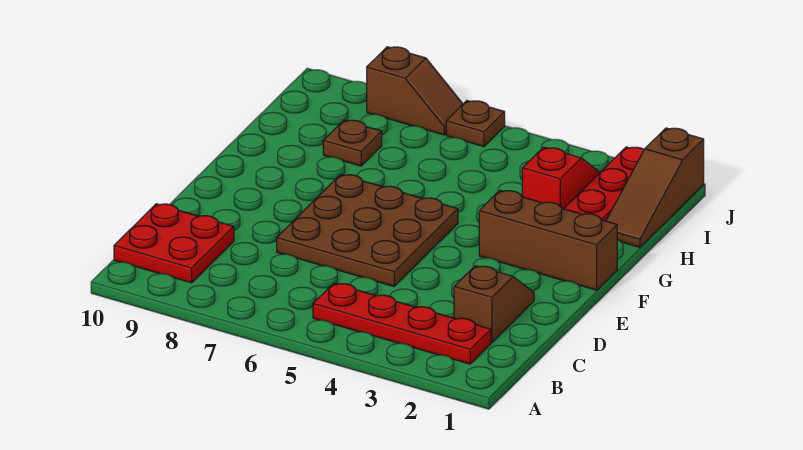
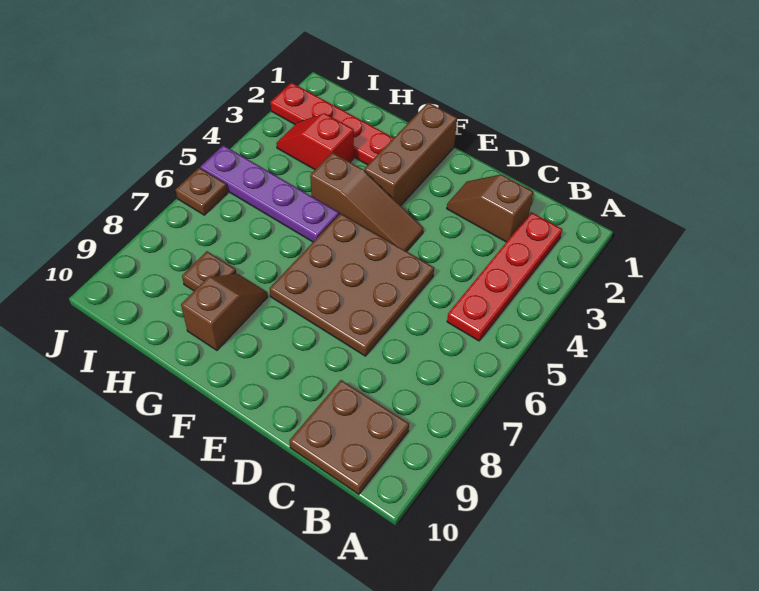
red 2x2 plate [114,204,234,283] -> brown 2x2 plate [289,380,409,494]
none -> purple 1x4 plate [200,145,339,242]
brown 1x3 slope [606,128,704,247] -> brown 1x3 slope moved to [310,152,423,251]
brown 1x2 slope [367,47,463,135] -> brown 1x2 slope moved to [181,274,268,350]

